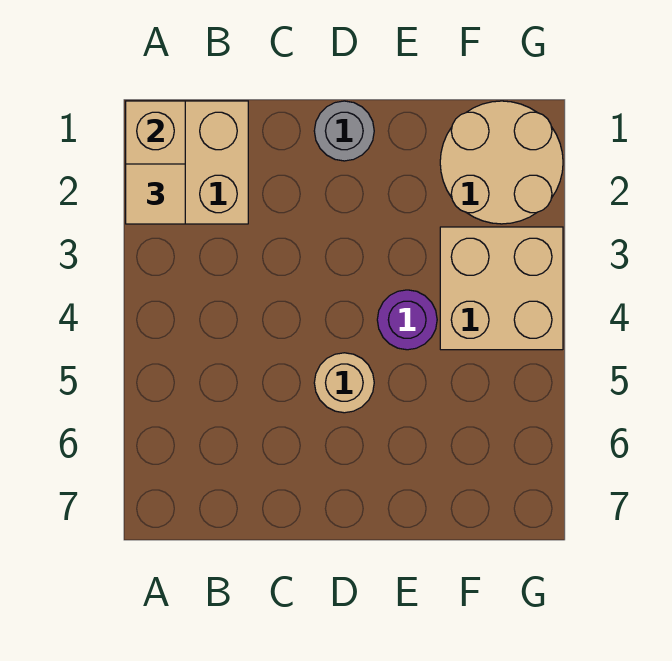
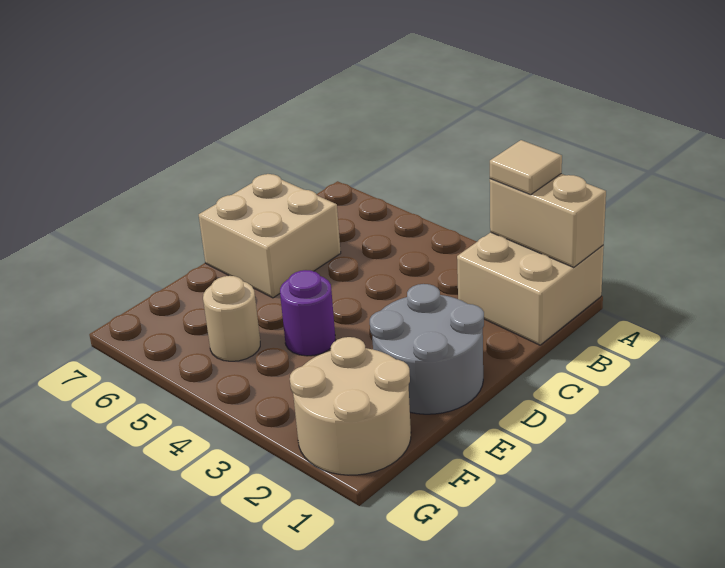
grey 1x1 round brick [314,101,374,161] -> grey 2x2 round brick [370,284,484,414]
tan 1x1 round brick [314,353,374,413] -> tan 1x1 round brick moved to [203,276,260,361]
tan 2x2 brick [440,227,563,350] -> tan 2x2 brick moved to [199,174,341,298]

